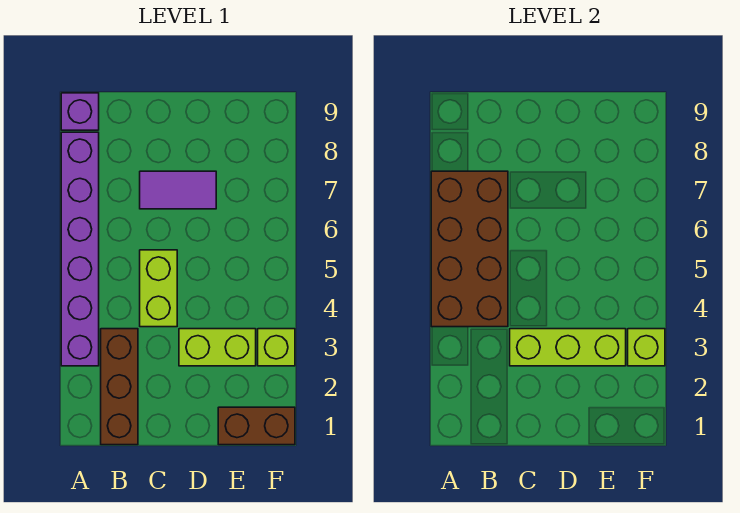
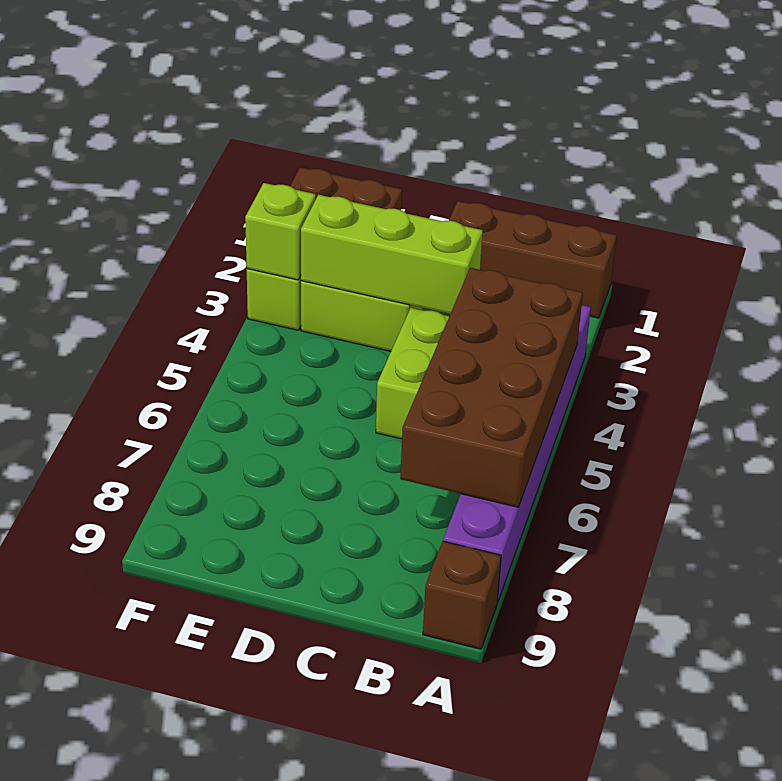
purple 1x1 brick [61,93,99,130] -> brown 1x1 brick [423,541,501,649]
brown 1x3 brick [101,329,138,445] -> brown 1x3 brick turned to [449,201,617,318]
purple 1x2 tile [140,171,216,209] -> none

